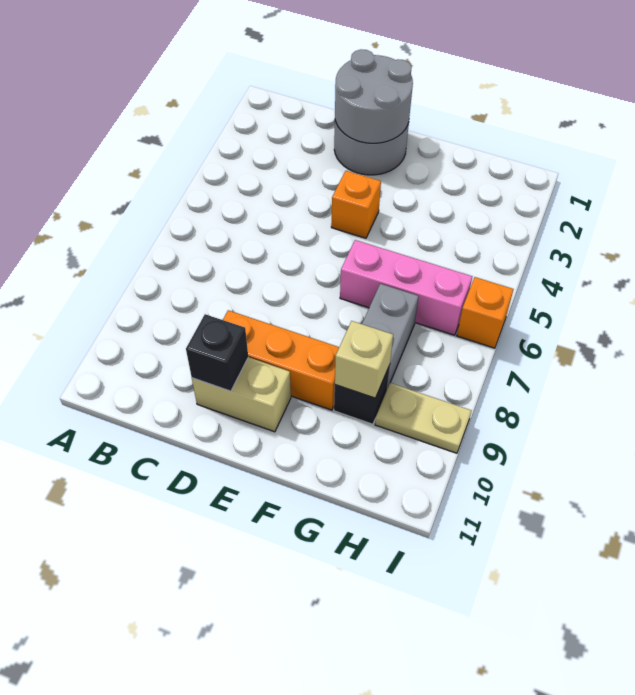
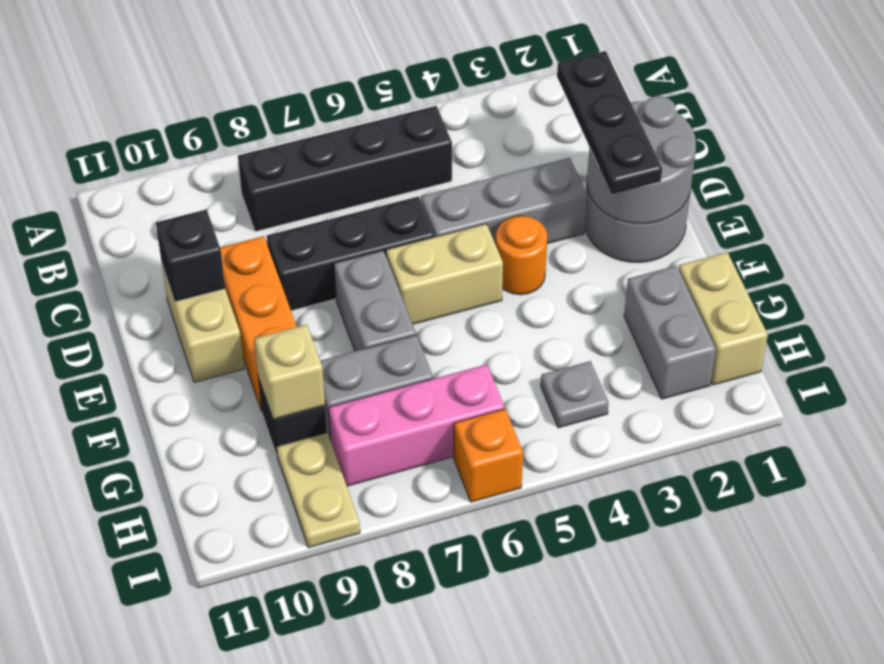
none -> black 1x4 brick [238,106,452,232]
none -> black 1x3 plate [557,51,662,194]
none -> grey 1x3 brick [421,158,587,244]
none -> black 1x3 brick [267,197,434,311]
orange 1x1 brick [331,171,381,238] -> orange 1x1 round brick [496,216,547,295]
none -> tan 1x2 brick [386,224,503,324]
none -> grey 1x2 brick [334,251,416,351]
pink 1x3 brick [340,240,472,335] -> pink 1x3 brick turned to [329,364,505,486]
none -> tan 1x2 brick [679,252,768,385]
none -> grey 1x2 brick [624,266,716,399]
none -> grey 1x1 plate [541,361,609,428]

